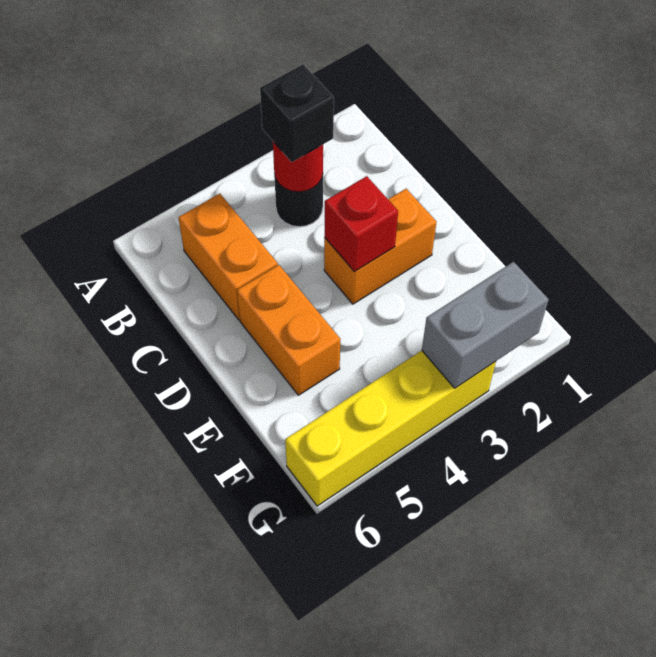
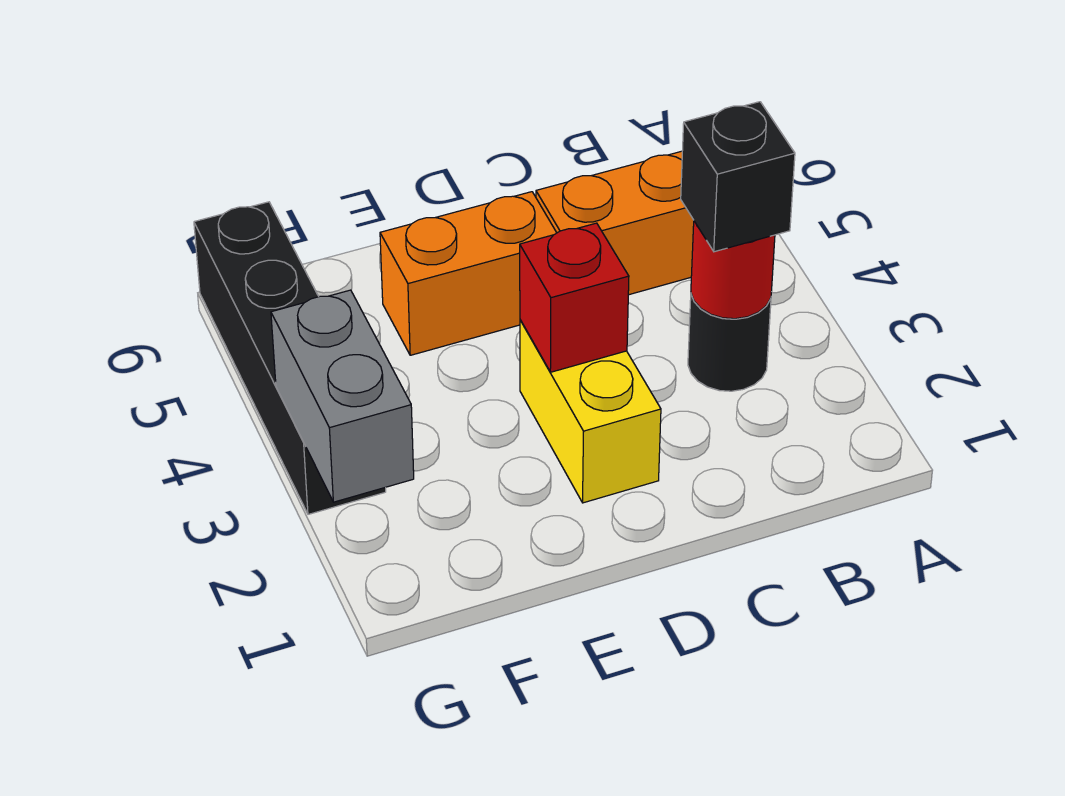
orange 1x2 brick [324,189,436,304] -> yellow 1x2 brick [520,320,661,503]
yellow 1x4 brick [285,351,496,506] -> black 1x4 brick [194,202,386,514]

